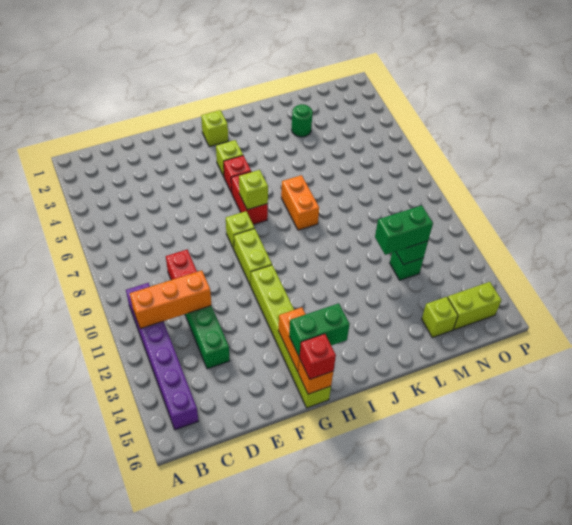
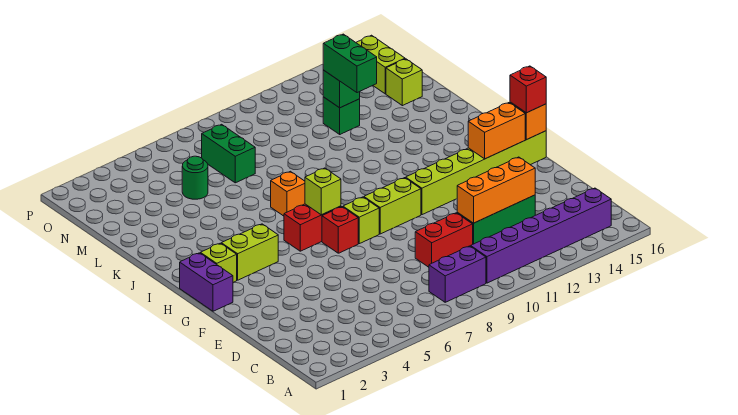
none -> purple 1x2 brick [429,246,486,302]
orange 1x3 brick [130,271,211,329] -> orange 1x3 brick turned to [457,157,535,223]
none -> purple 1x2 brick [180,253,233,311]
green 1x2 brick [289,303,350,357] -> green 1x2 brick moved to [202,124,255,183]
lime 1x1 brick [216,140,243,177] -> lime 1x2 brick [221,224,278,280]
red 1x1 brick [224,156,251,193] -> red 1x1 brick moved to [322,207,358,253]
orange 1x2 brick [281,175,319,230] -> orange 1x1 brick [271,171,305,216]
green 1x1 round brick [292,104,313,137] -> green 1x1 round brick moved to [182,156,208,199]

